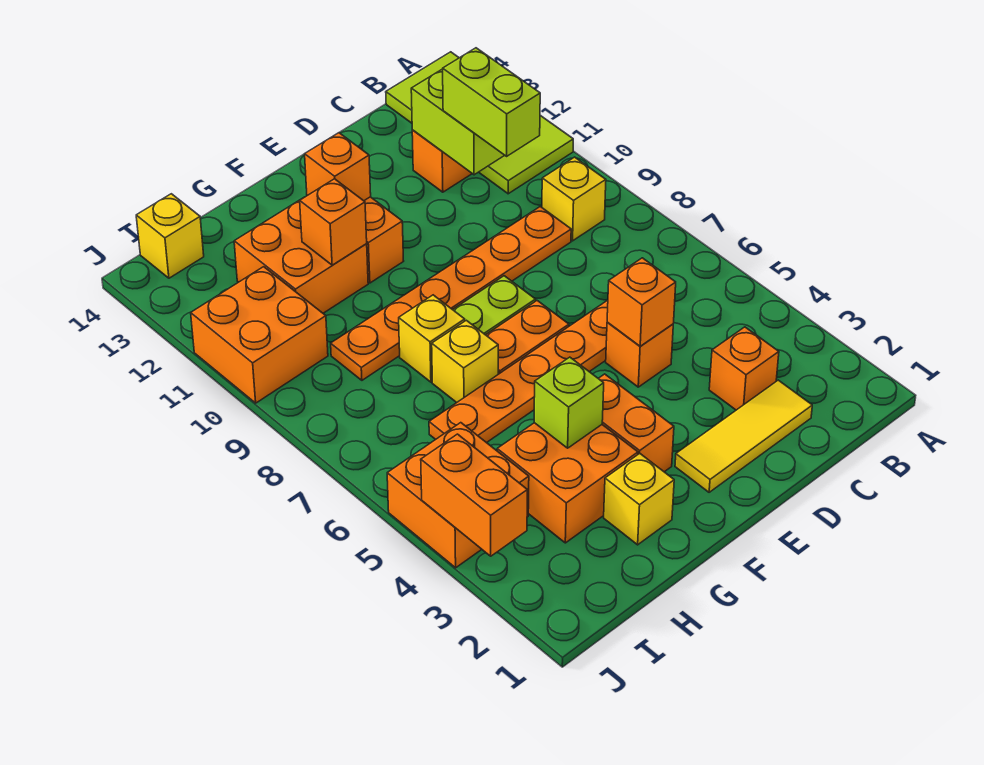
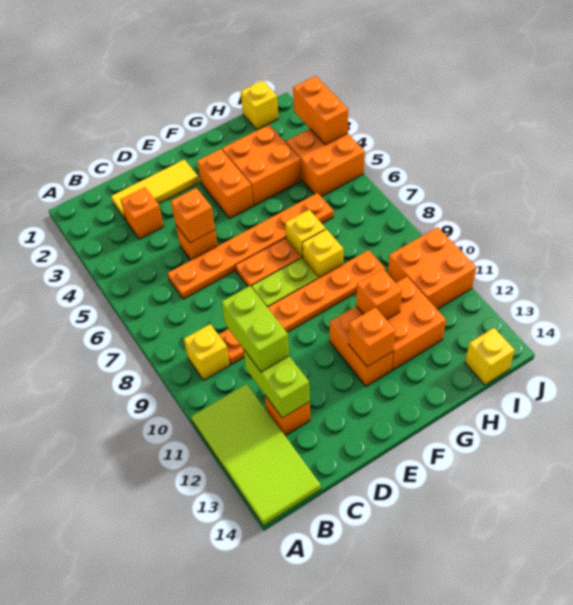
yellow 1x1 brick [604,453,674,545] -> yellow 1x1 brick moved to [241,80,278,129]
lime 1x1 brick [534,357,604,448] -> none

